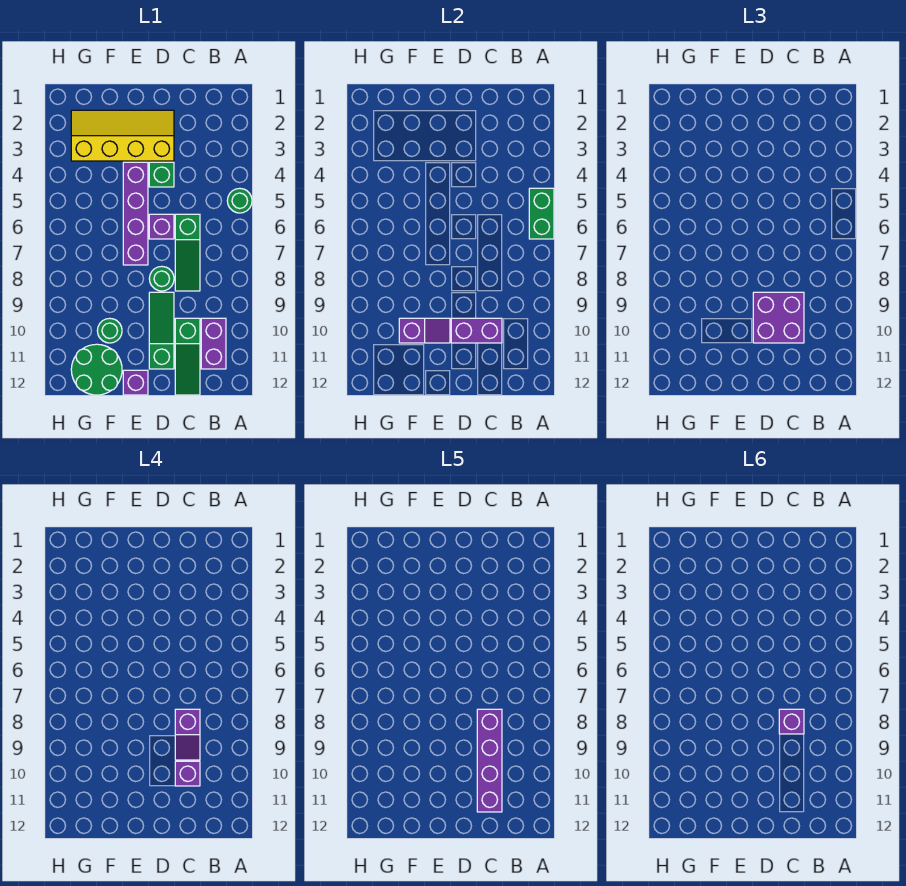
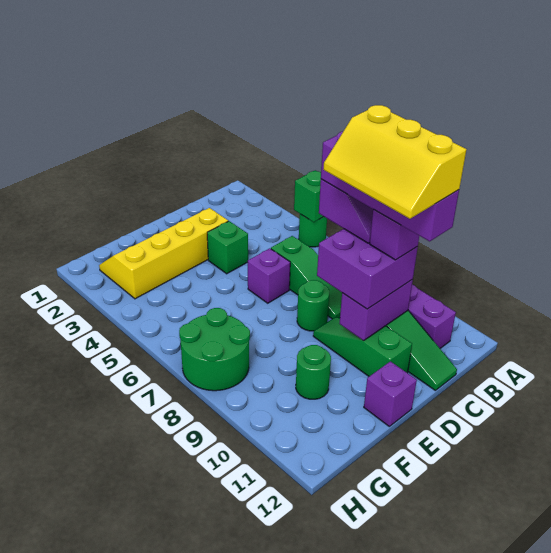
green 1x2 brick [529,188,554,239] -> green 1x1 brick [294,170,324,222]
purple 1x1 brick [779,709,804,734] -> none
none -> yellow 2x3 slope [323,105,467,219]
purple 1x4 brick [123,162,148,265] -> none
purple 1x2 slope [399,318,450,343] -> none
green 2x2 round brick [71,344,122,395] -> green 2x2 round brick moved to [179,308,250,391]

